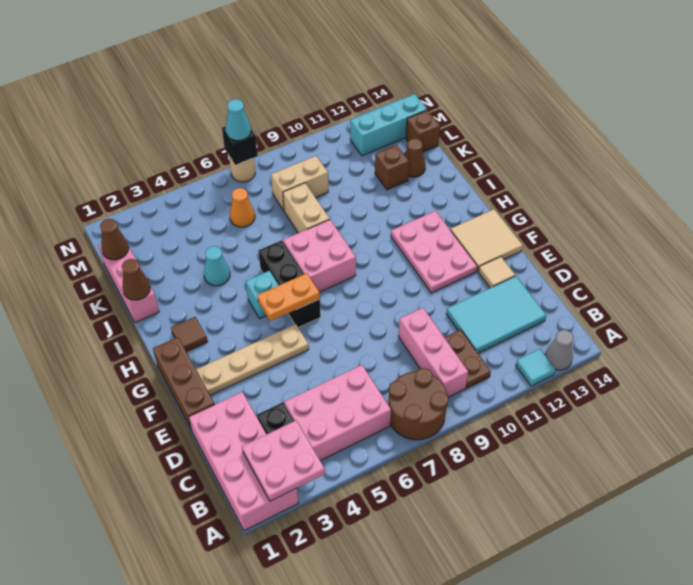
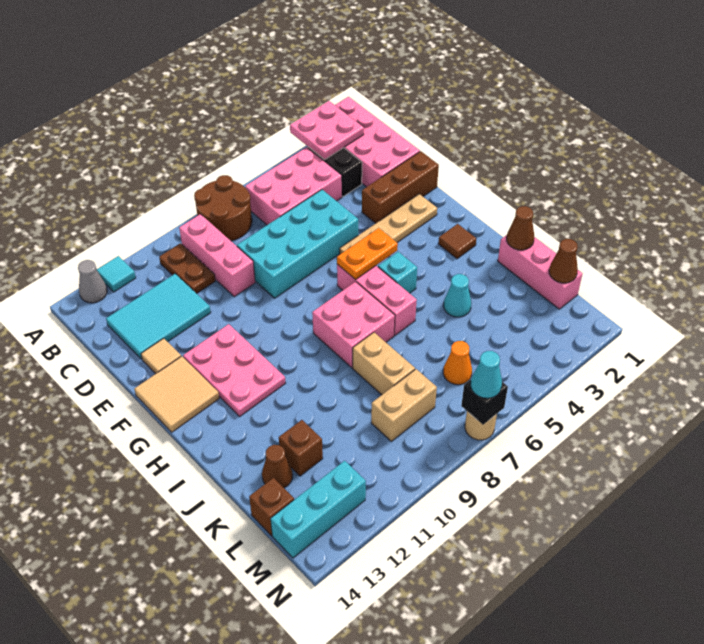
none -> cyan 2x4 brick [237,190,358,298]
brown 1x3 brick [153,337,215,431] -> brown 1x3 brick turned to [362,151,439,223]
black 1x3 brick [259,240,321,328] -> pink 1x3 brick [337,264,417,335]

